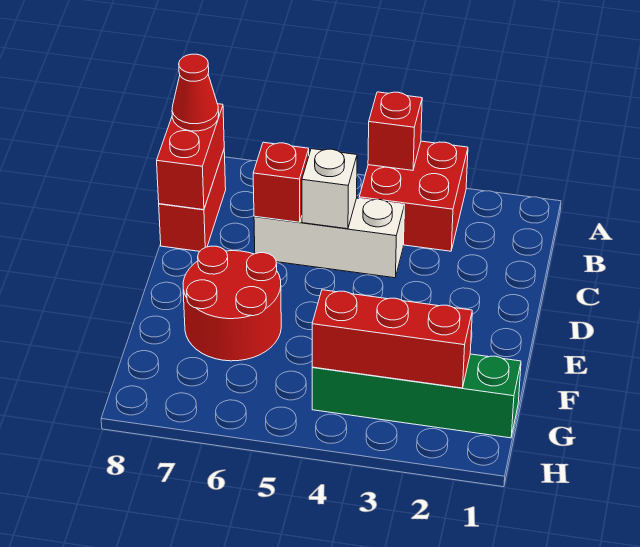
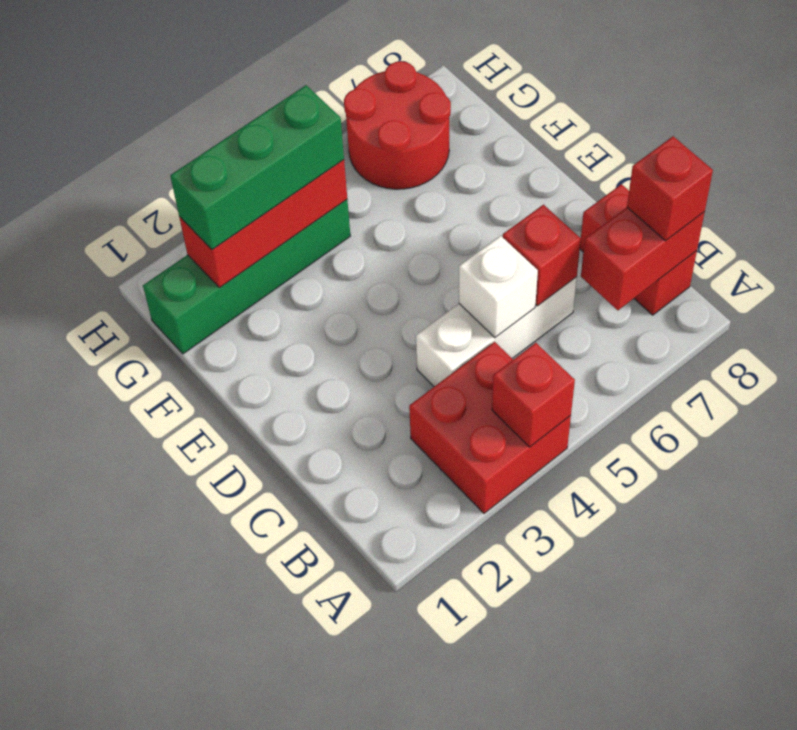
red 1x2 brick [157,104,224,210] -> red 1x2 brick turned to [581,207,705,310]
red 1x1 cone [172,54,219,131] -> red 1x1 brick [627,136,713,241]
red 2x2 round brick [183,246,281,361] -> red 2x2 round brick moved to [344,61,451,189]
none -> green 1x3 brick [170,85,344,250]

